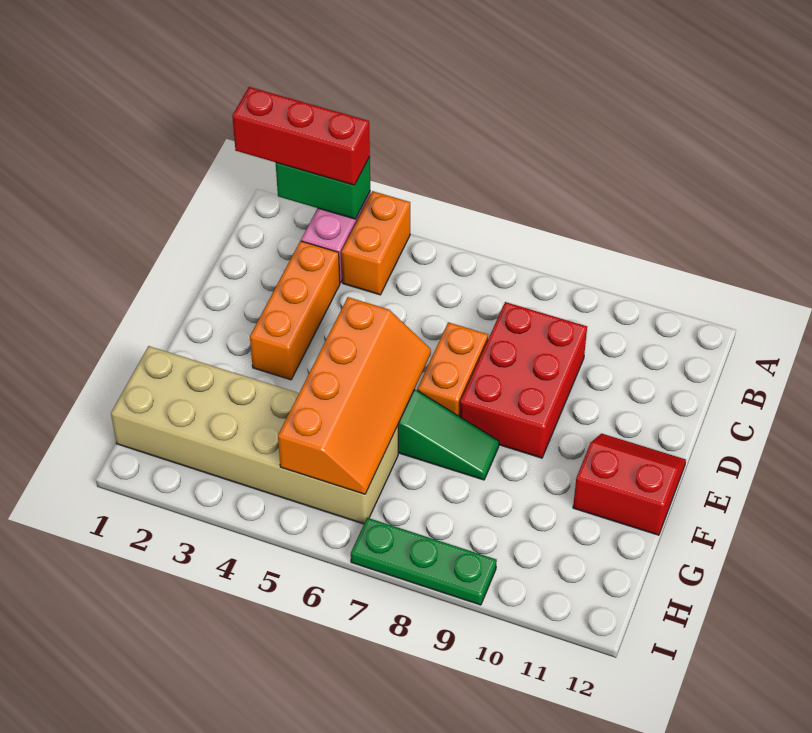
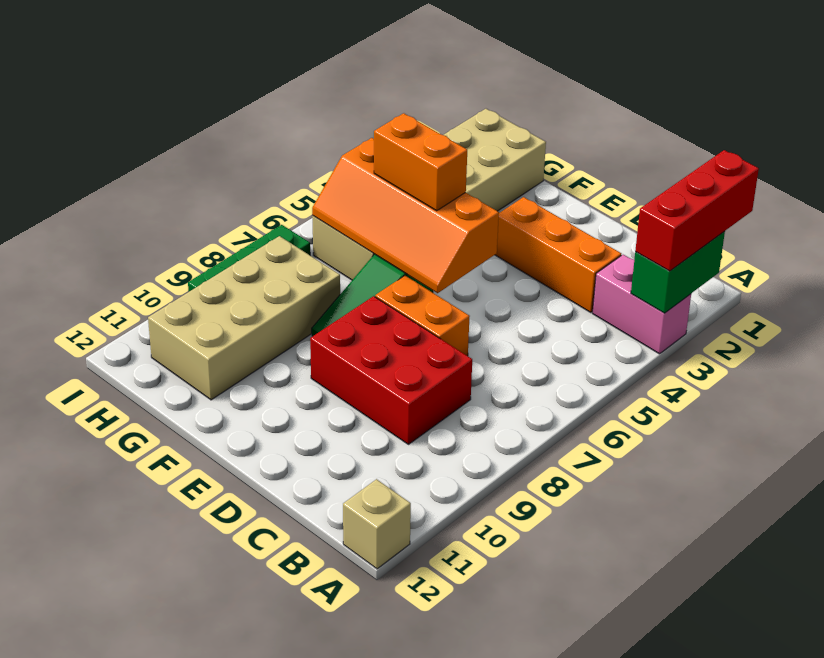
orange 1x2 brick [341,191,410,295] -> orange 1x2 brick moved to [374,113,467,211]
none -> tan 1x1 brick [343,479,411,569]
red 2x2 slope [573,434,686,535] -> none
none -> tan 2x4 brick [148,236,340,400]

